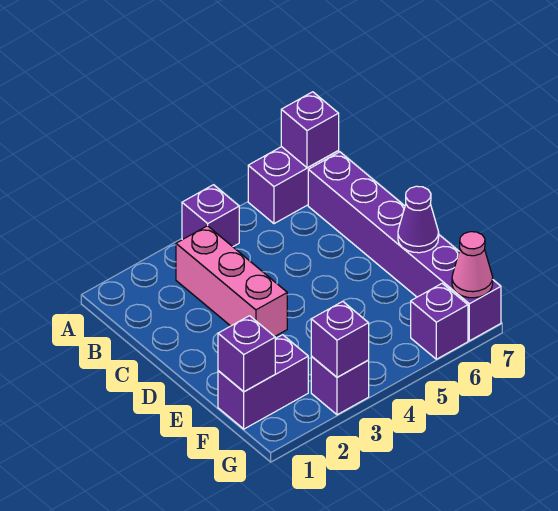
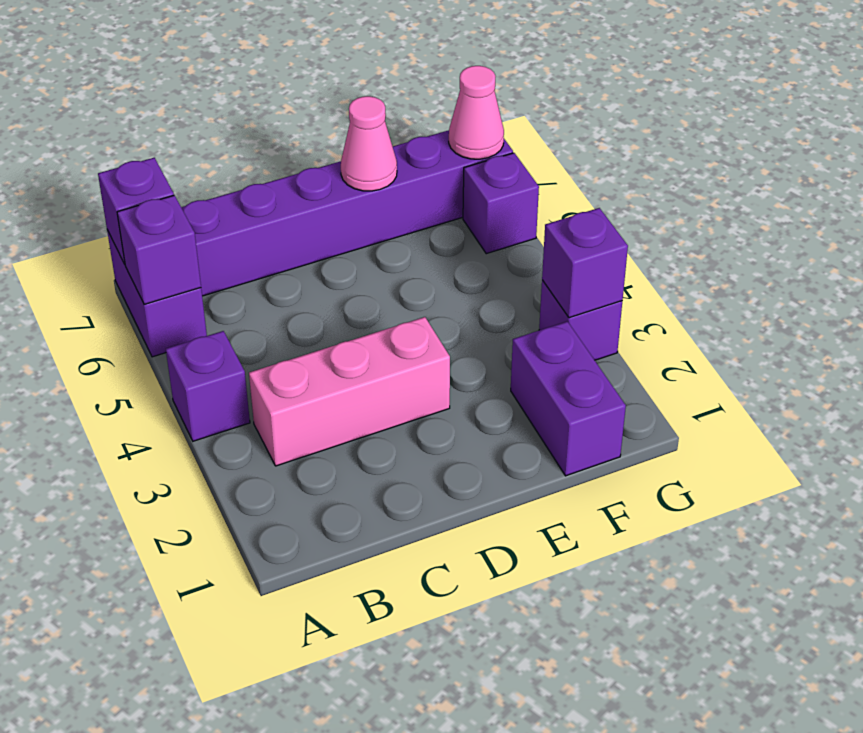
purple 1x1 cone [398,186,439,253] -> pink 1x1 cone [341,96,397,191]
purple 1x1 brick [218,316,275,392] -> purple 1x1 brick moved to [117,195,201,304]

